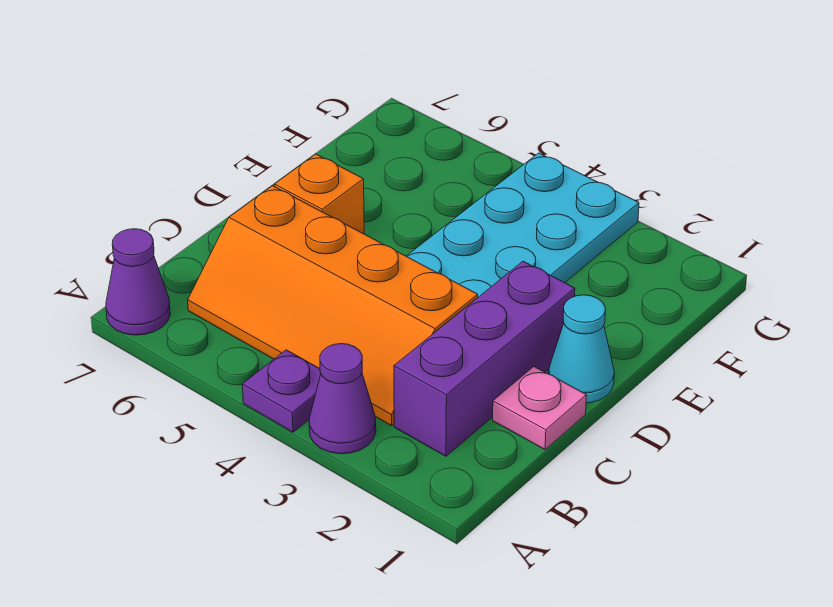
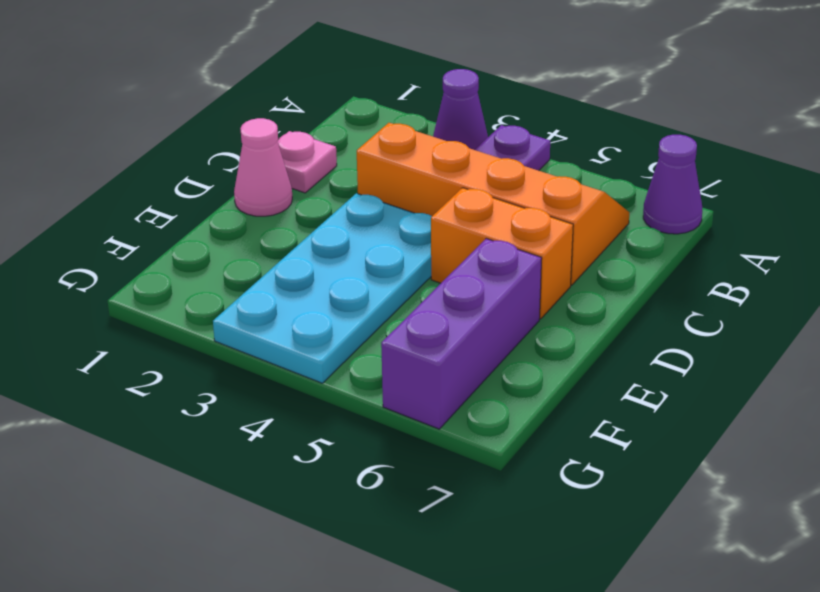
purple 1x3 brick [394,261,575,456] -> purple 1x3 brick moved to [381,239,542,429]
cyan 1x1 cone [549,295,614,403] -> pink 1x1 cone [234,118,292,216]
orange 1x1 brick [275,154,364,234] -> orange 1x2 brick [431,188,573,319]

